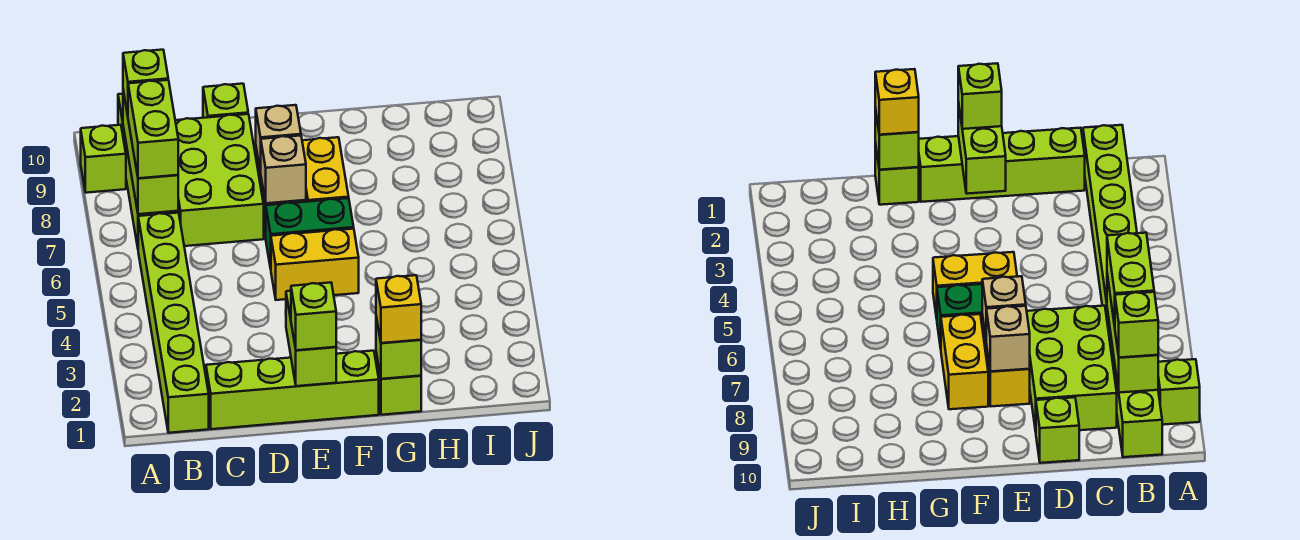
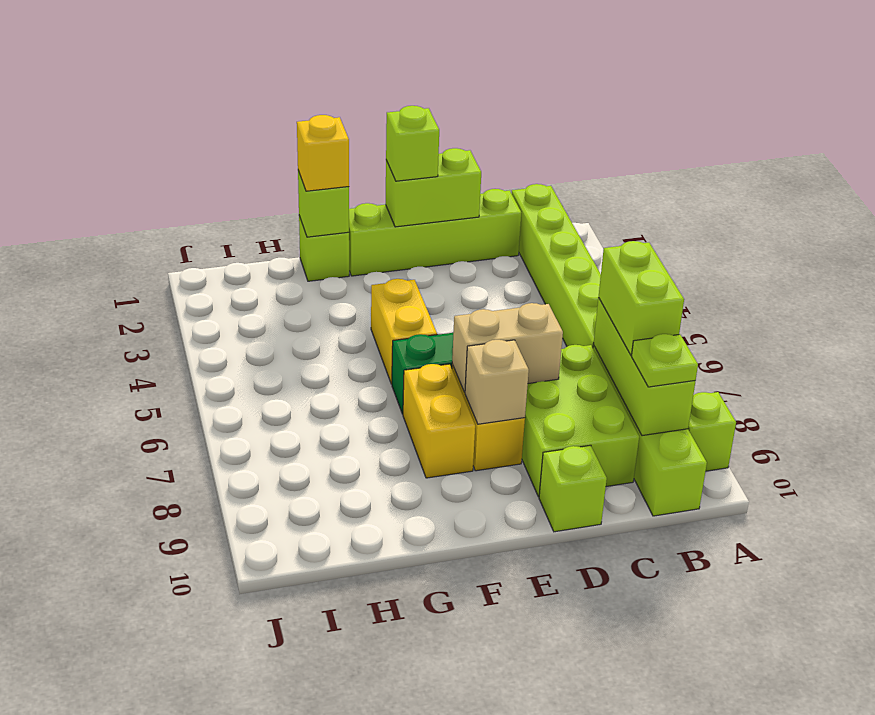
lime 1x1 brick [123,50,168,115] -> lime 1x1 plate [631,334,698,387]
lime 1x2 brick [286,291,336,386] -> lime 1x2 brick turned to [385,148,481,227]
yellow 1x2 brick [271,229,359,300] -> yellow 1x2 brick turned to [371,279,437,384]
tan 1x1 brick [260,136,306,203] -> tan 1x2 brick [452,303,563,392]

